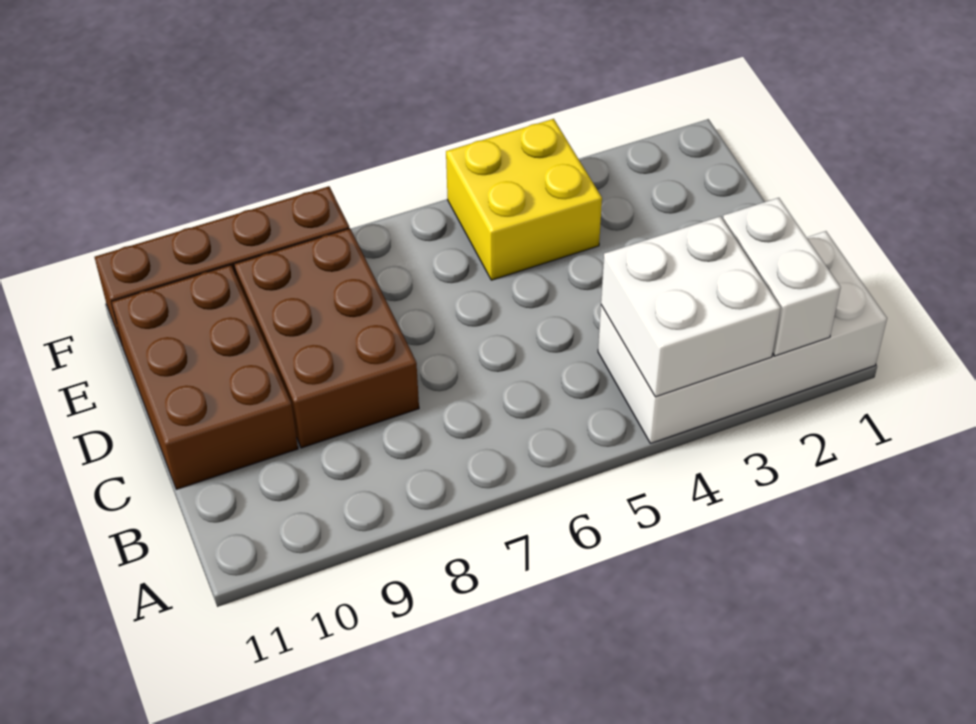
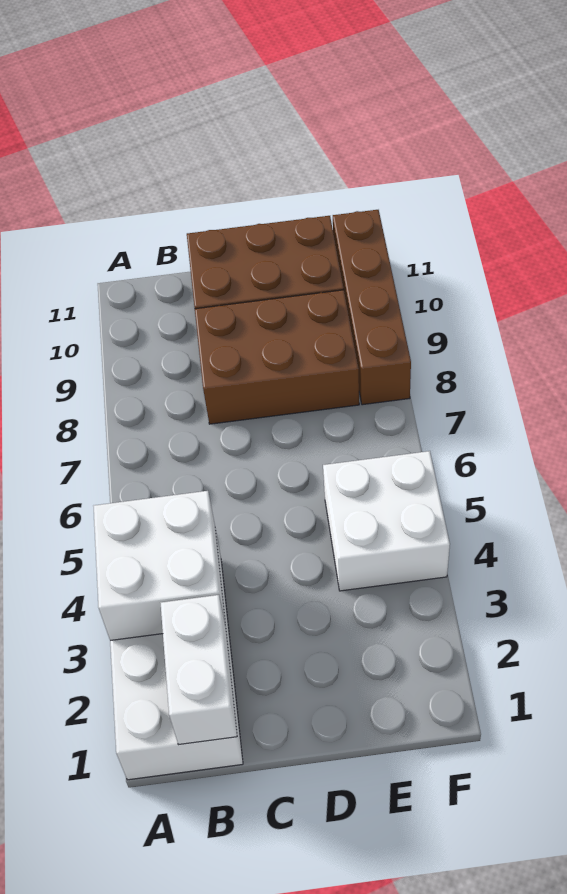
white 1x2 brick [723,198,841,356] -> white 1x2 brick turned to [161,595,237,745]
yellow 2x2 brick [446,119,602,280] -> white 2x2 brick [323,451,450,591]

